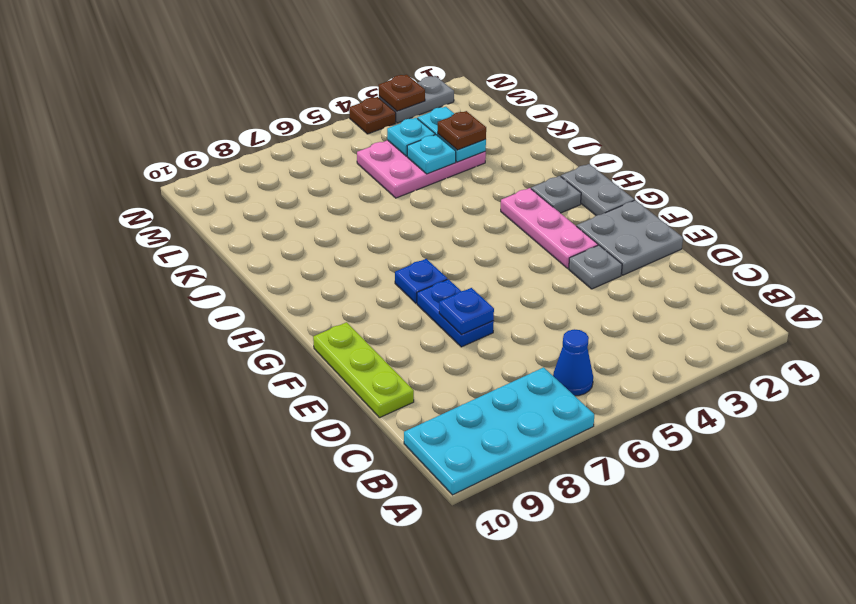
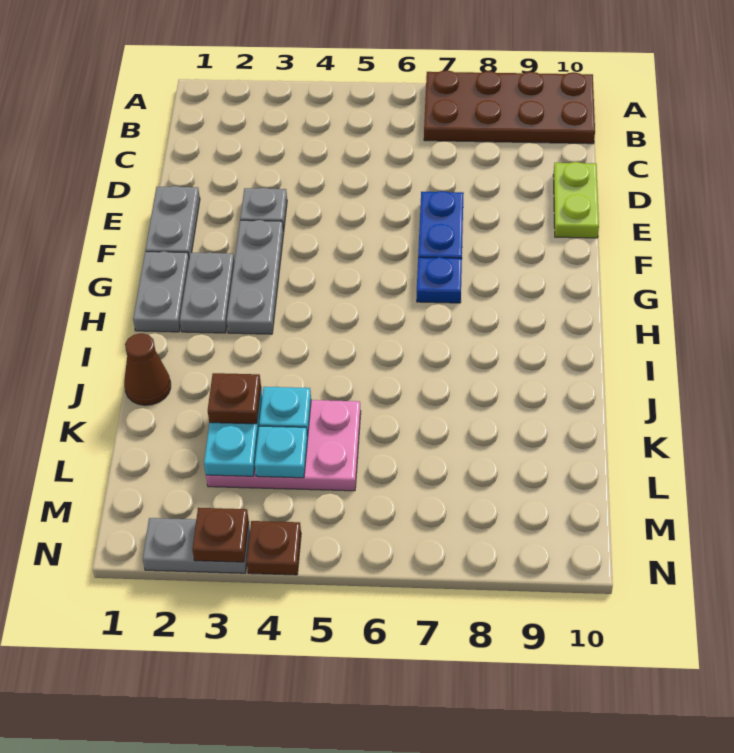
cyan 2x4 plate [404,367,594,495] -> brown 2x4 plate [424,70,595,144]
blue 1x1 cone [553,329,593,396] -> none
lime 1x3 plate [313,322,414,418] -> lime 1x2 plate [553,162,599,238]
grey 2x2 plate [577,200,683,275] -> grey 1x2 plate [145,186,200,257]
blue 1x1 plate [439,288,494,334] -> none
pink 1x3 plate [501,188,598,268] -> grey 1x3 plate [227,220,284,334]
grey 1x1 plate [531,176,581,213] -> grey 1x2 plate [180,252,234,333]
none -> brown 1x1 cone [124,333,171,405]

